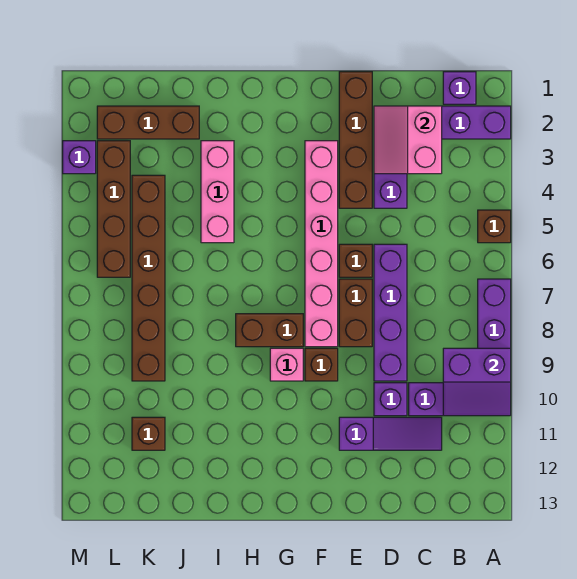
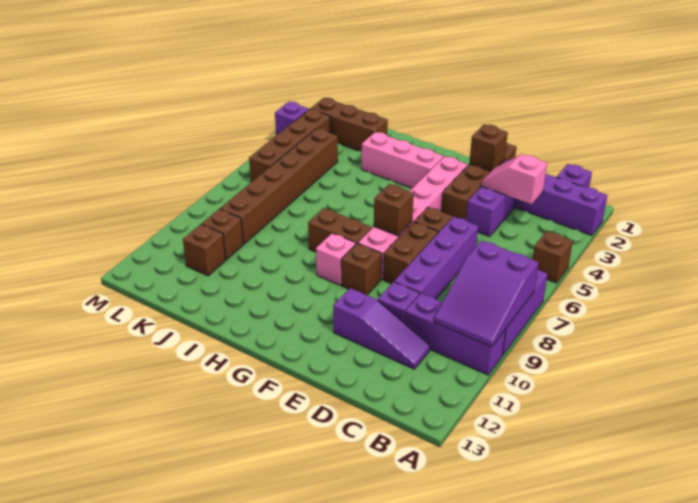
purple 2x2 slope [443,348,511,416] -> purple 2x3 slope [434,241,539,347]
pink 2x2 slope [374,106,442,174] -> pink 1x2 slope [481,154,547,204]
none -> brown 1x1 brick [469,124,508,171]
none -> brown 1x1 brick [374,184,414,236]
pink 1x3 brick [201,141,234,243] -> pink 1x3 brick turned to [362,132,443,188]
none -> brown 1x1 brick [202,209,243,260]

